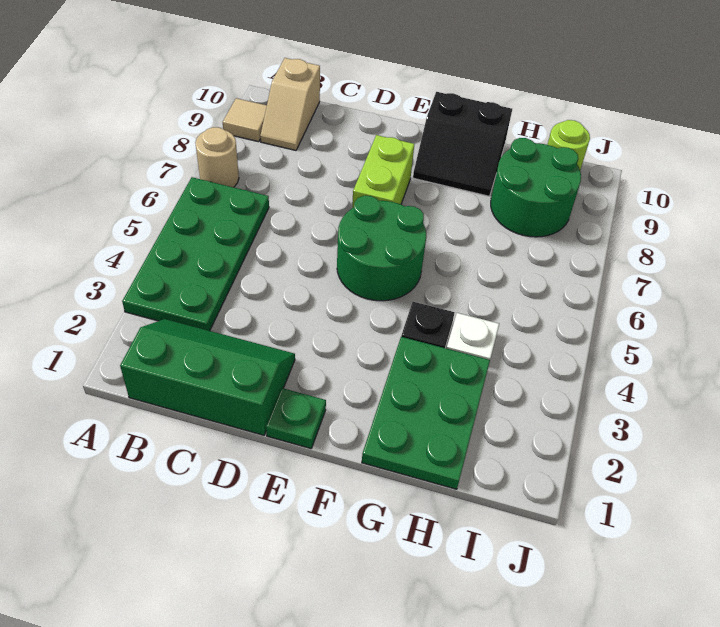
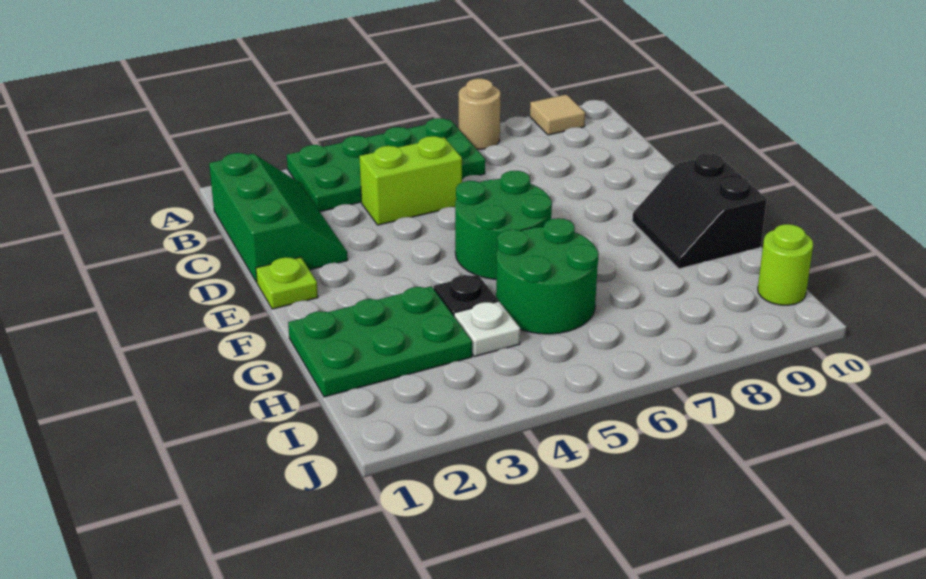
tan 1x2 slope [260,58,320,150] -> none
green 1x1 plate [266,388,326,449] -> lime 1x1 plate [256,257,318,309]
lime 1x2 brick [352,135,414,208] -> lime 1x2 brick moved to [360,136,462,225]
green 2x2 round brick [491,138,581,237] -> green 2x2 round brick moved to [496,218,599,334]

